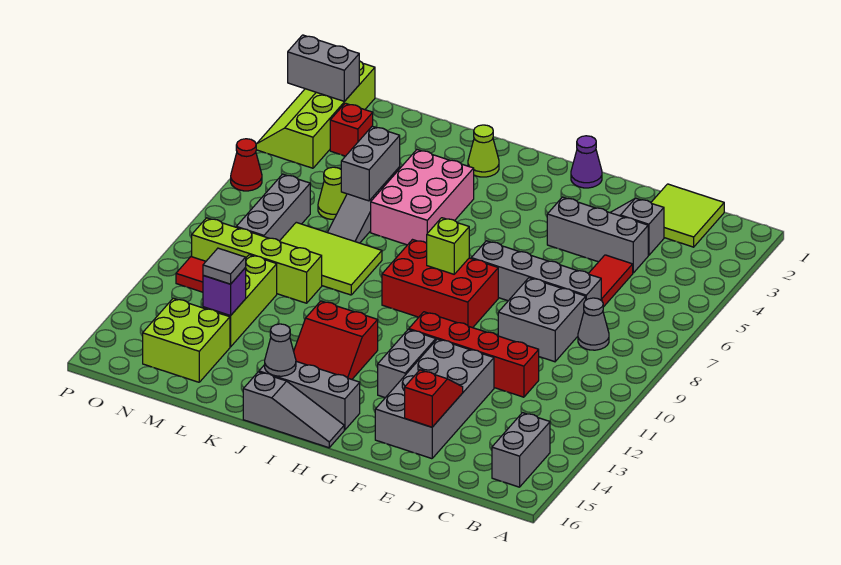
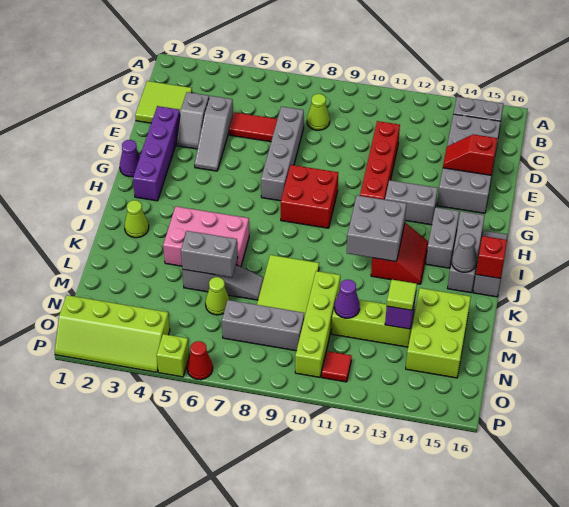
grey 1x1 cone [578,298,609,350] -> lime 1x1 cone [307,94,330,130]
grey 1x3 brick [547,197,648,273] -> grey 1x3 slope [194,96,233,171]
grey 2x2 brick [498,278,586,362] -> grey 2x2 brick moved to [347,195,407,262]
none -> purple 1x4 brick [133,106,180,201]
grey 2x4 brick [375,339,494,459] -> grey 2x4 brick turned to [437,114,501,213]
red 2x3 brick [382,240,498,328] -> red 2x2 brick [281,165,338,228]
lime 1x1 brick [427,218,469,274] -> lime 1x1 brick moved to [157,334,189,377]
none -> purple 1x1 cone [334,280,360,318]
grey 1x1 tile [203,248,246,284] -> lime 1x1 tile [387,279,417,310]
lime 2x2 brick [143,298,230,382] -> lime 2x3 brick [406,288,471,378]
red 1x1 brick [330,103,373,156] -> red 1x1 brick moved to [476,236,507,279]
grey 1x2 brick [288,35,359,101] -> grey 1x2 brick moved to [426,207,459,268]

